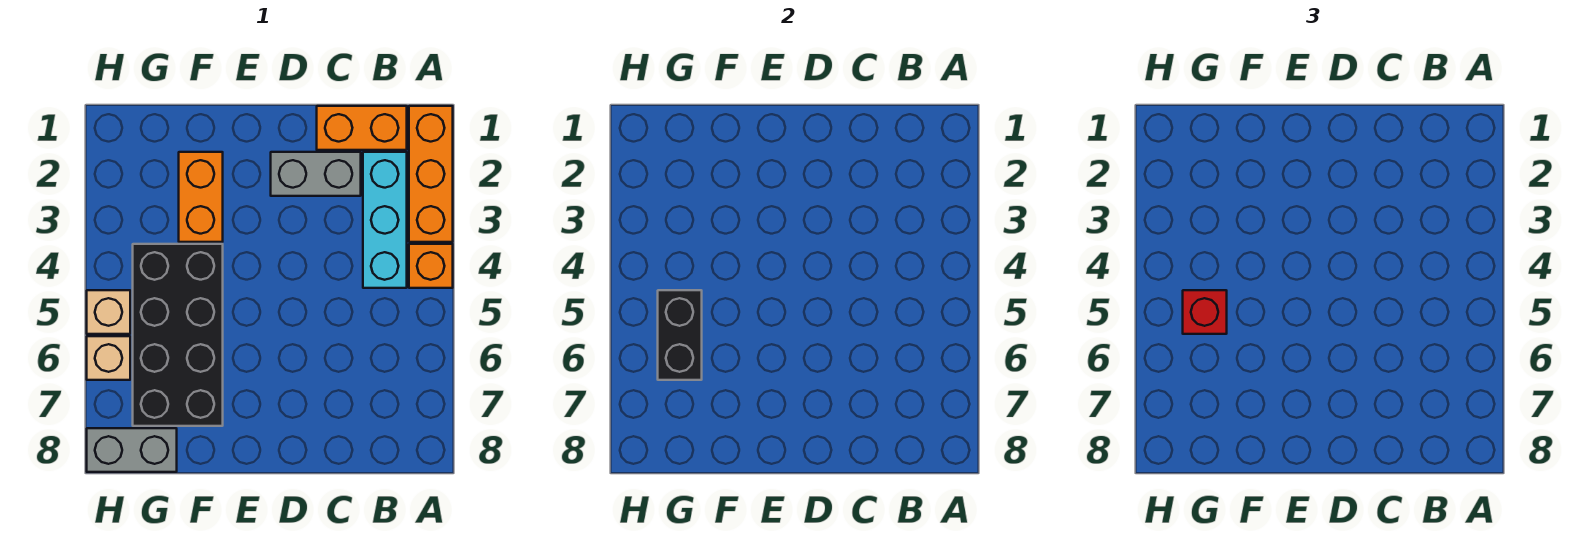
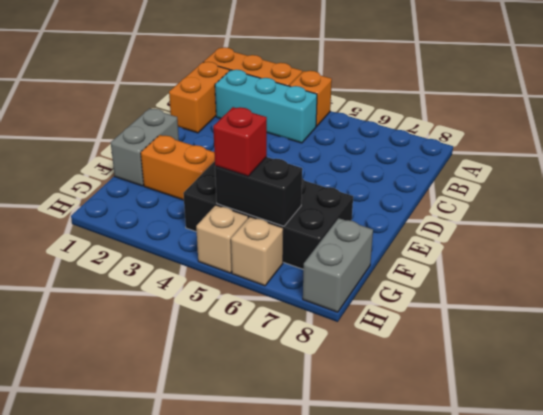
grey 1x2 brick [271,152,361,196] -> grey 1x2 brick moved to [111,109,179,186]

